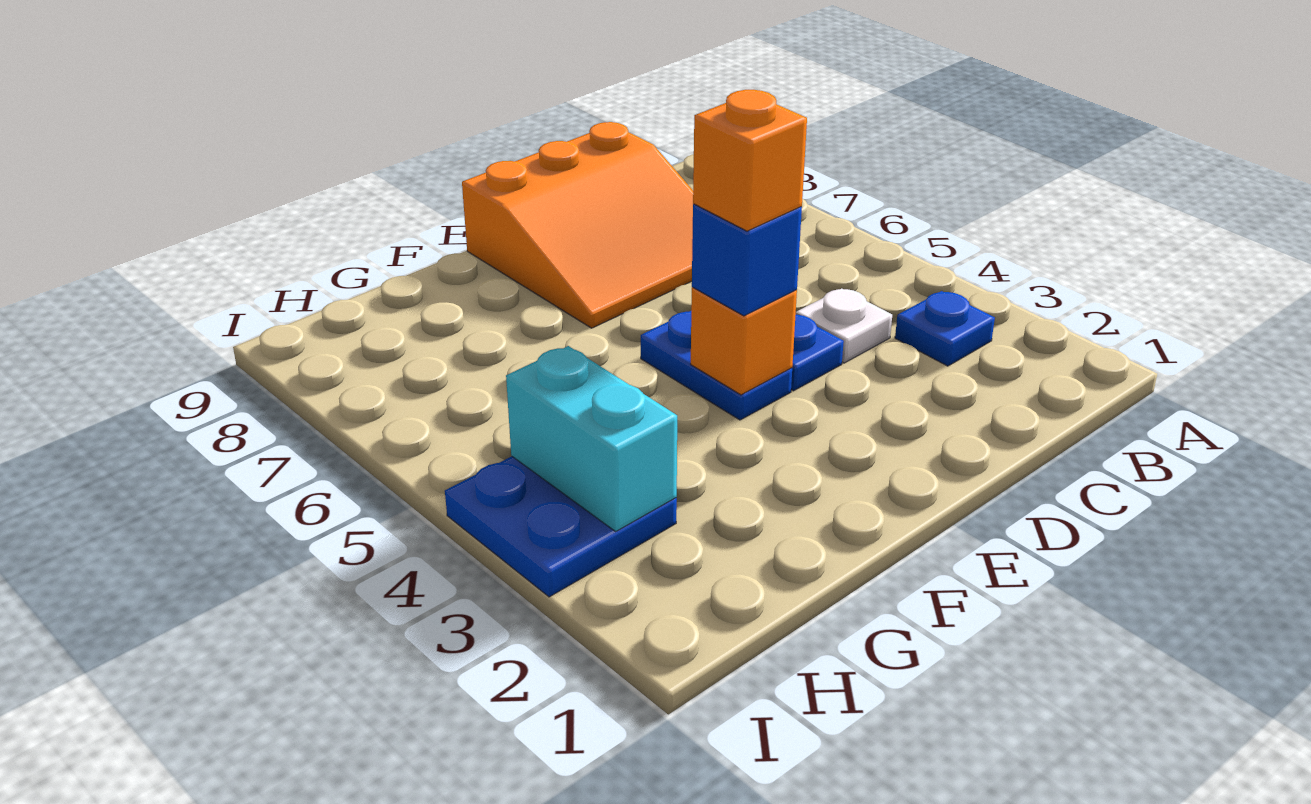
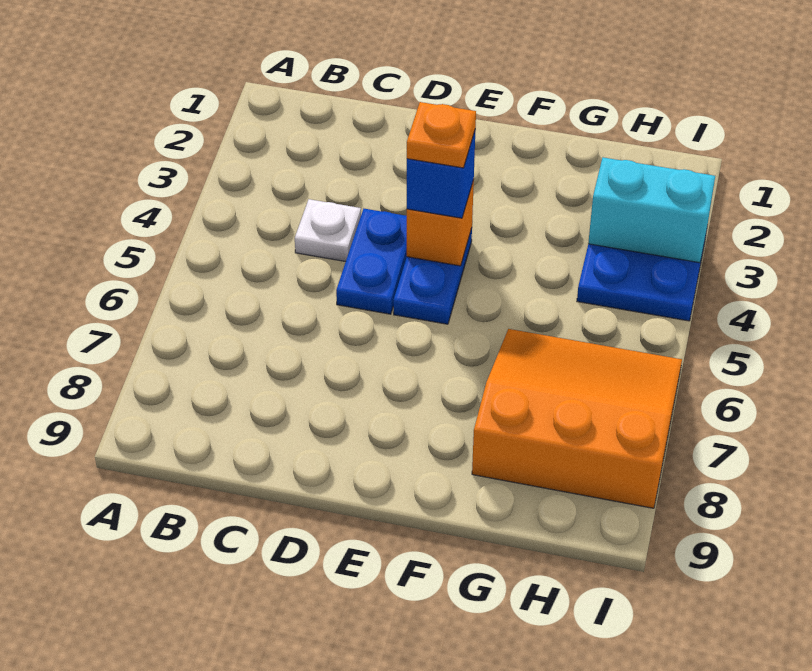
blue 1x1 plate [895,291,995,366] -> none
orange 3x3 slope [462,122,693,328] -> orange 3x3 slope moved to [472,329,682,508]
orange 1x1 brick [693,90,807,231] -> orange 1x1 plate [407,102,476,168]
cyan 1x2 brick [506,346,677,531] -> cyan 1x2 brick turned to [588,157,715,263]

